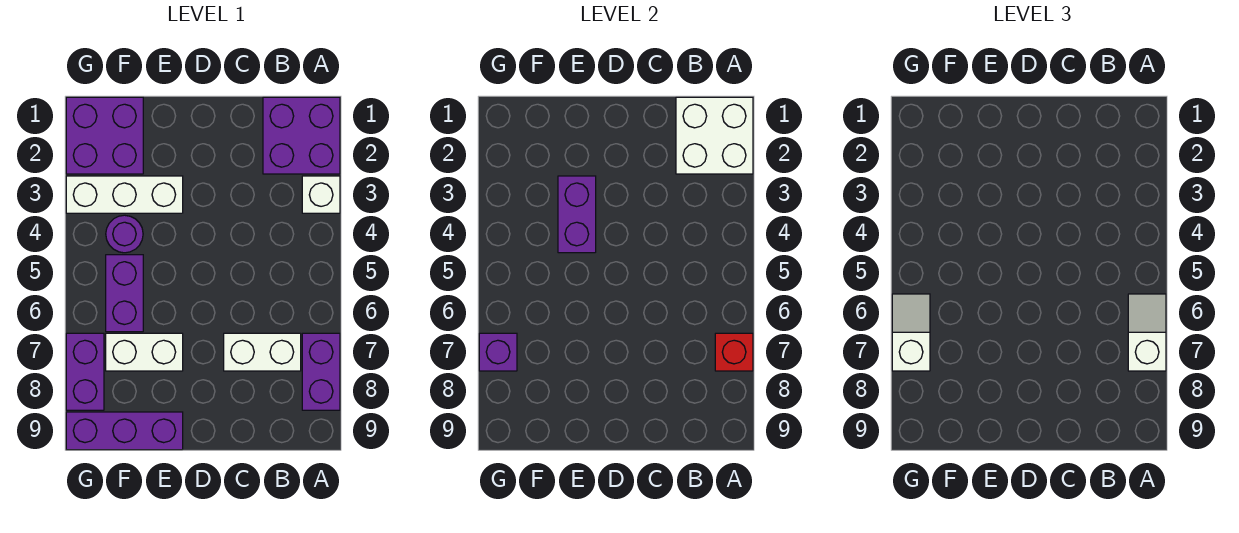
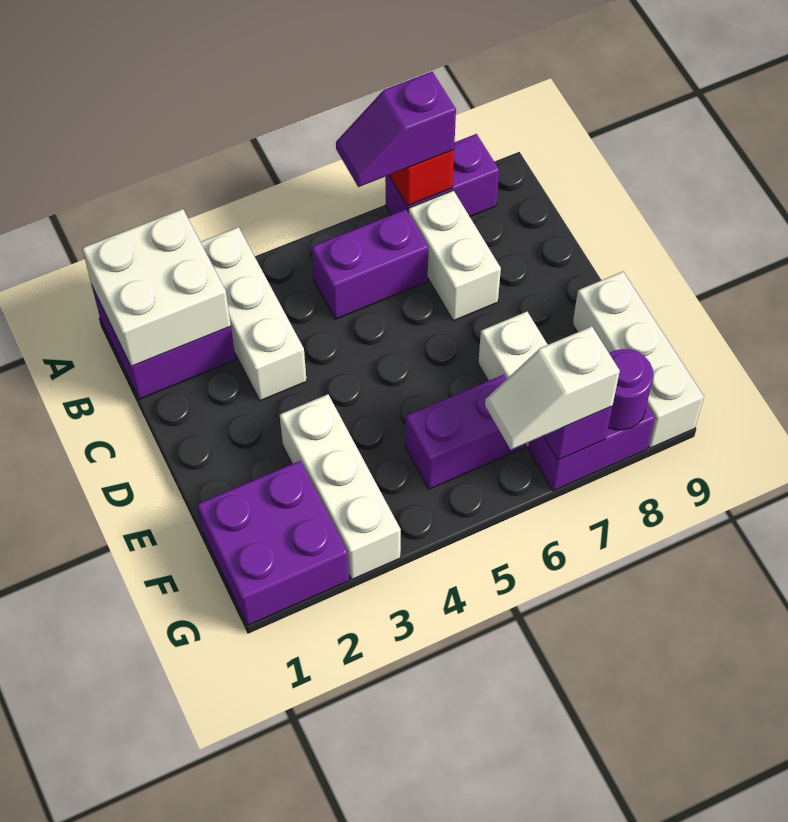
white 1x1 brick [302,176,340,213] -> white 1x3 brick [201,227,307,401]
white 1x2 slope [1128,294,1166,371] -> purple 1x2 slope [336,72,456,187]
purple 1x2 brick [558,176,596,253] -> purple 1x2 brick moved to [312,209,428,319]
purple 1x3 brick [66,412,183,450] -> white 1x3 brick [573,272,704,448]
purple 1x1 round brick [106,215,143,253] -> purple 1x1 round brick moved to [608,349,653,430]

